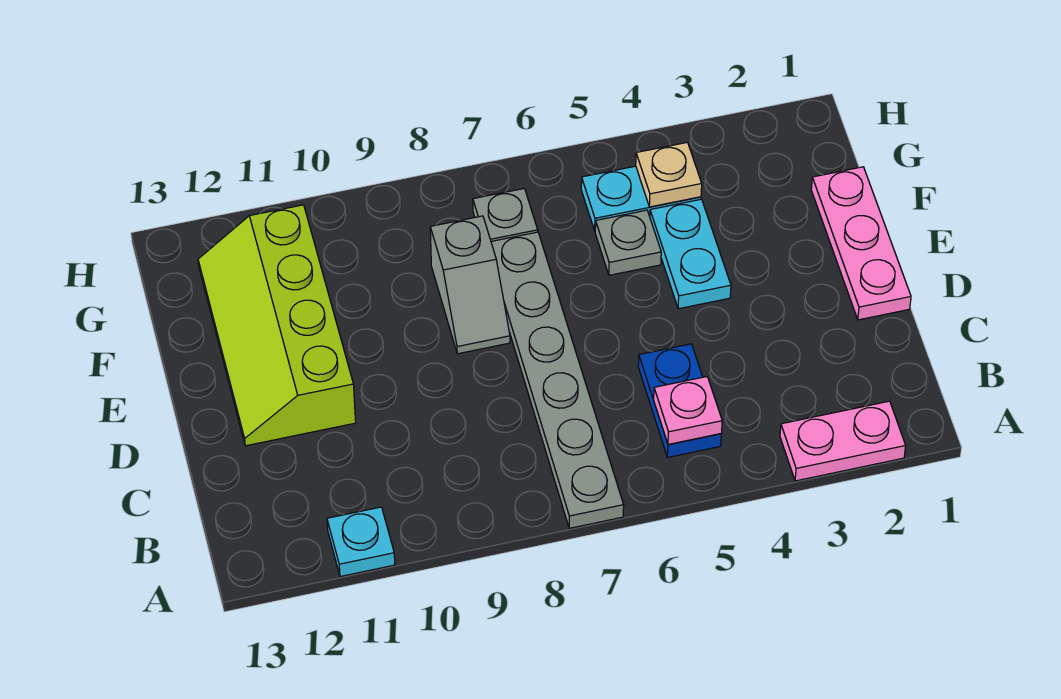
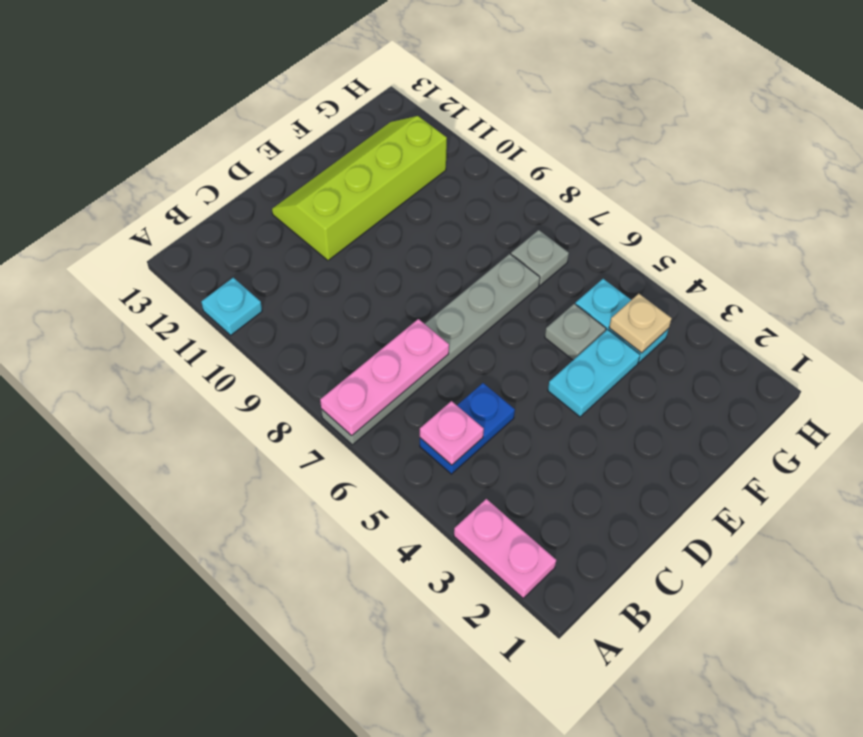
pink 1x3 plate [811,167,911,320] -> pink 1x3 plate moved to [320,319,449,436]
grey 1x2 slope [430,216,510,354] -> none

